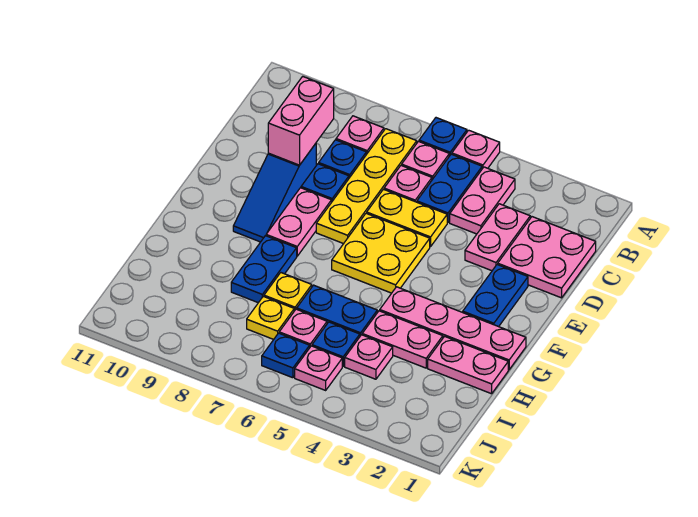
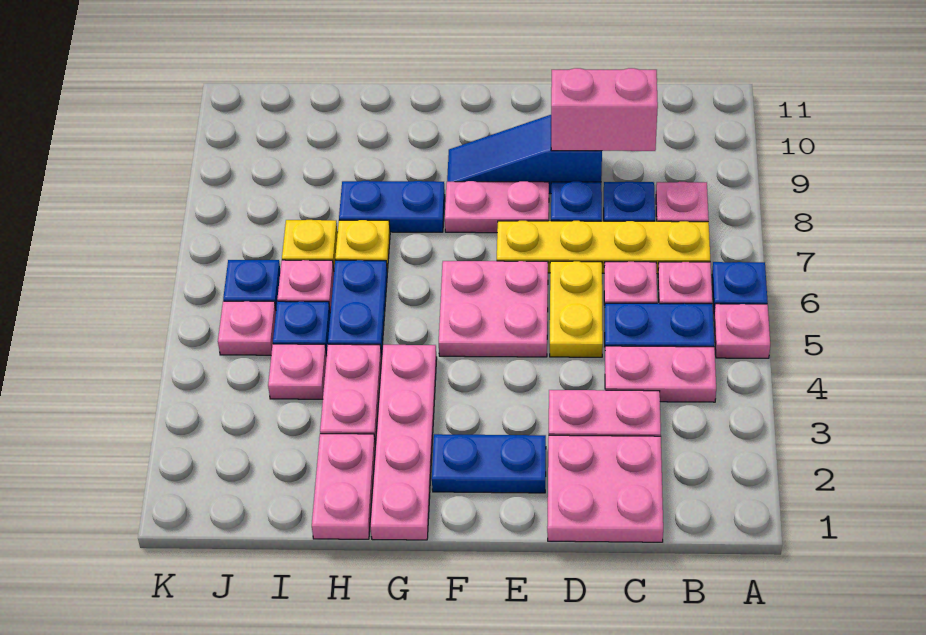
yellow 2x2 plate [332,213,430,293] -> pink 2x2 plate [439,261,548,357]

